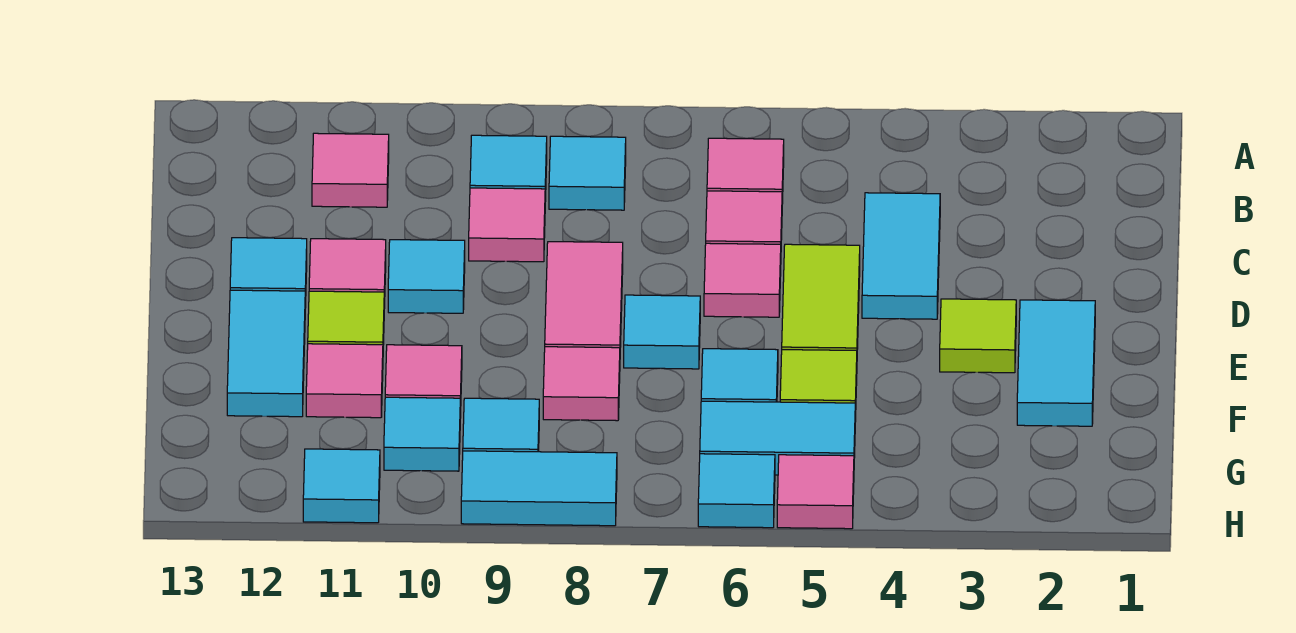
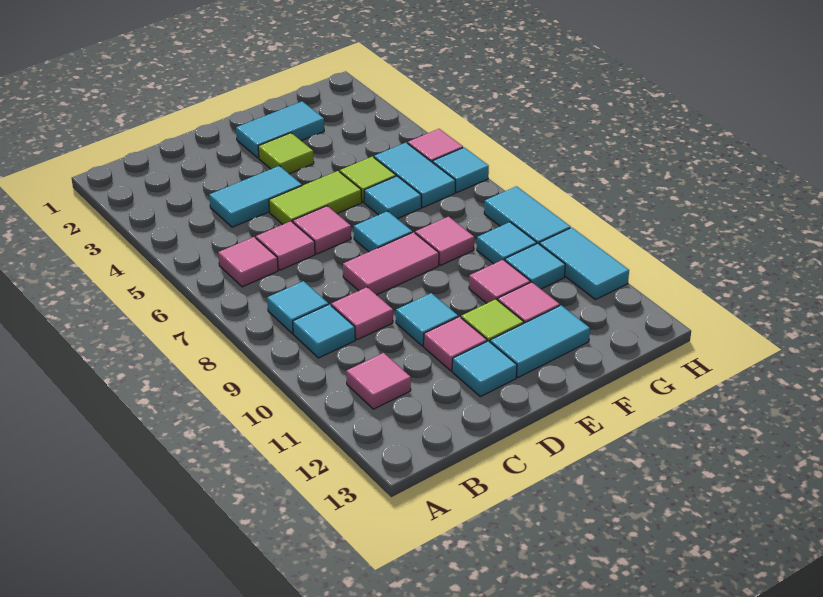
cyan 1x1 tile [303,449,380,523] -> cyan 1x2 tile [540,228,629,300]

